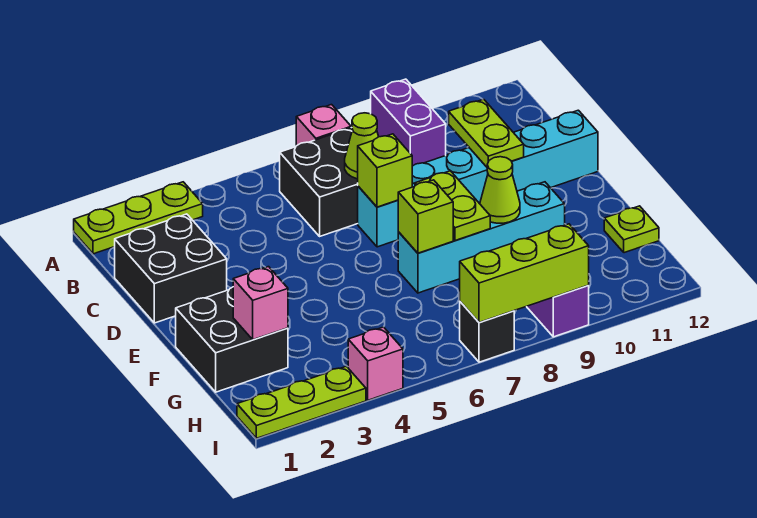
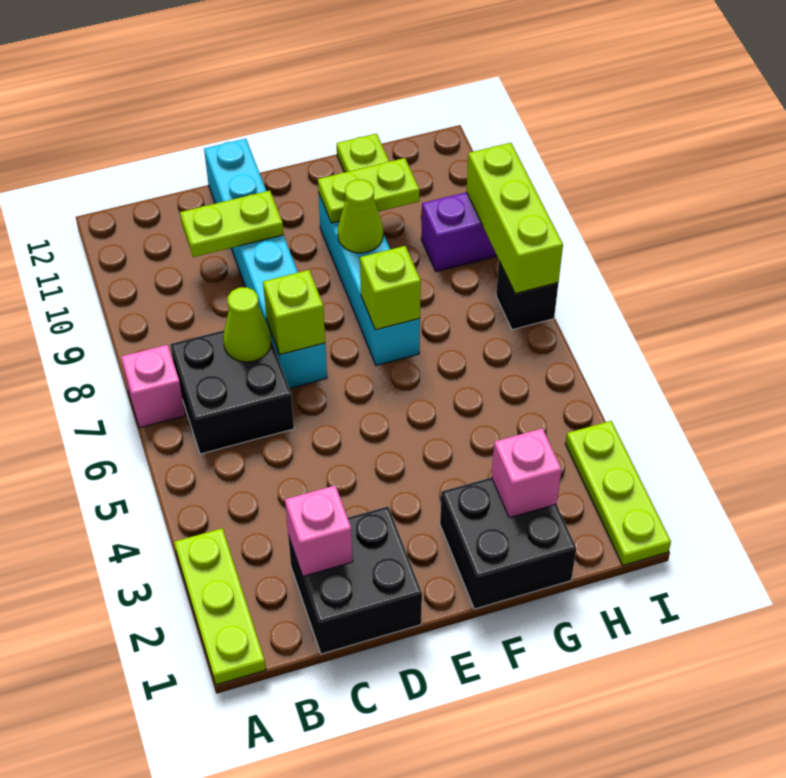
purple 1x2 brick [371,79,446,166] -> none
lime 1x2 plate [415,171,490,241] -> lime 1x2 plate moved to [318,158,419,223]
pink 1x1 brick [348,327,403,400] -> pink 1x1 brick moved to [285,486,353,576]

